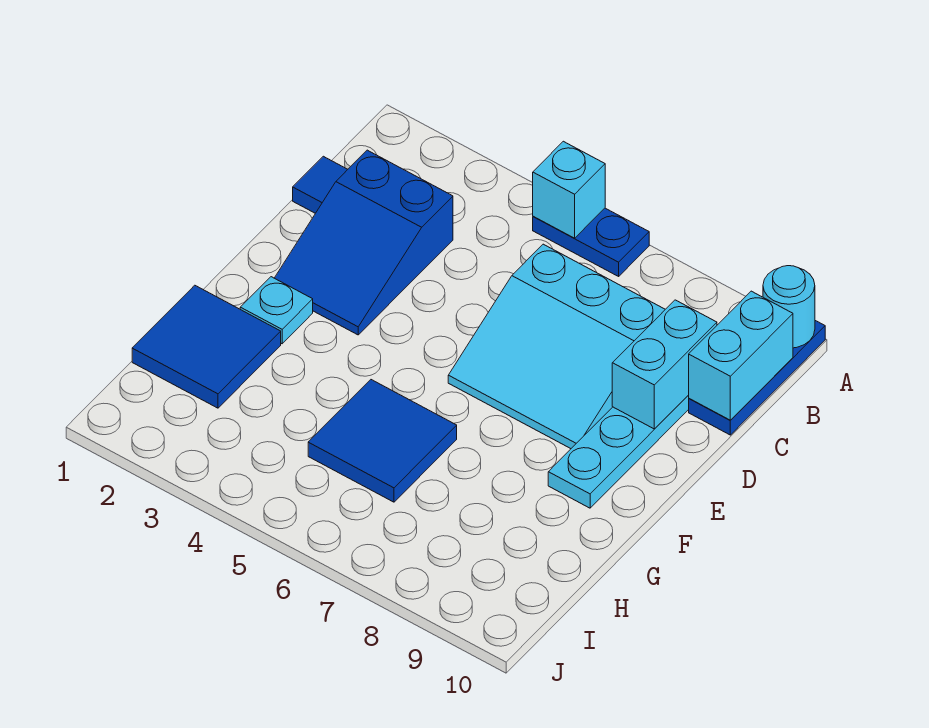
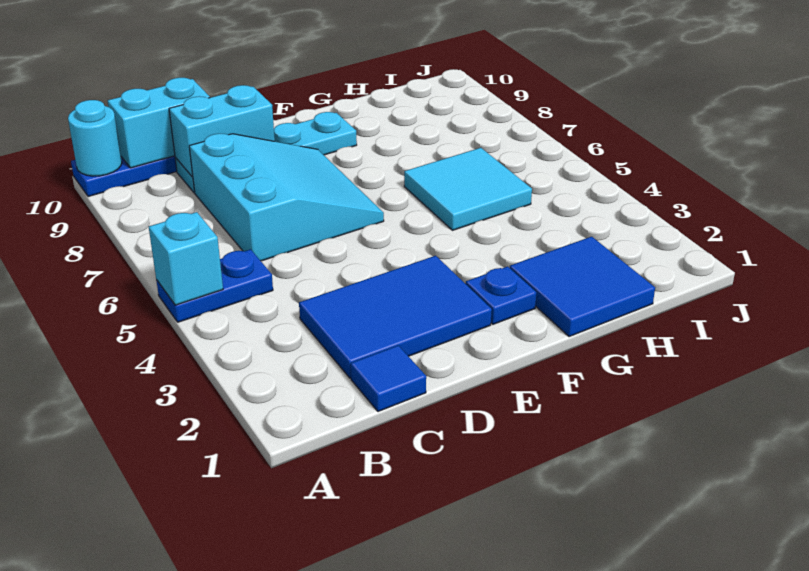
blue 1x2 plate [533,208,649,276] -> blue 1x2 plate turned to [156,249,273,322]
blue 2x3 slope [275,150,453,335] -> blue 2x3 tile [299,256,492,378]
cyan 1x1 plate [240,277,313,344] -> blue 1x1 plate [466,266,536,324]
blue 2x2 tile [308,380,457,502] -> cyan 2x2 tile [404,148,532,230]

